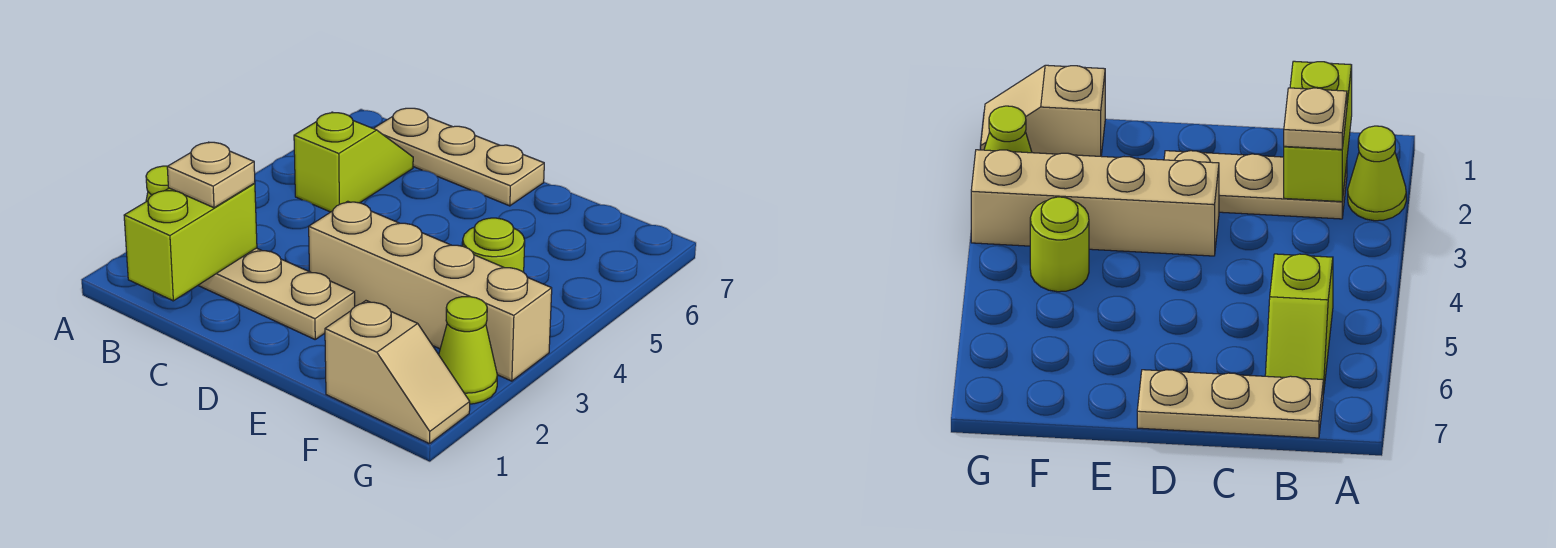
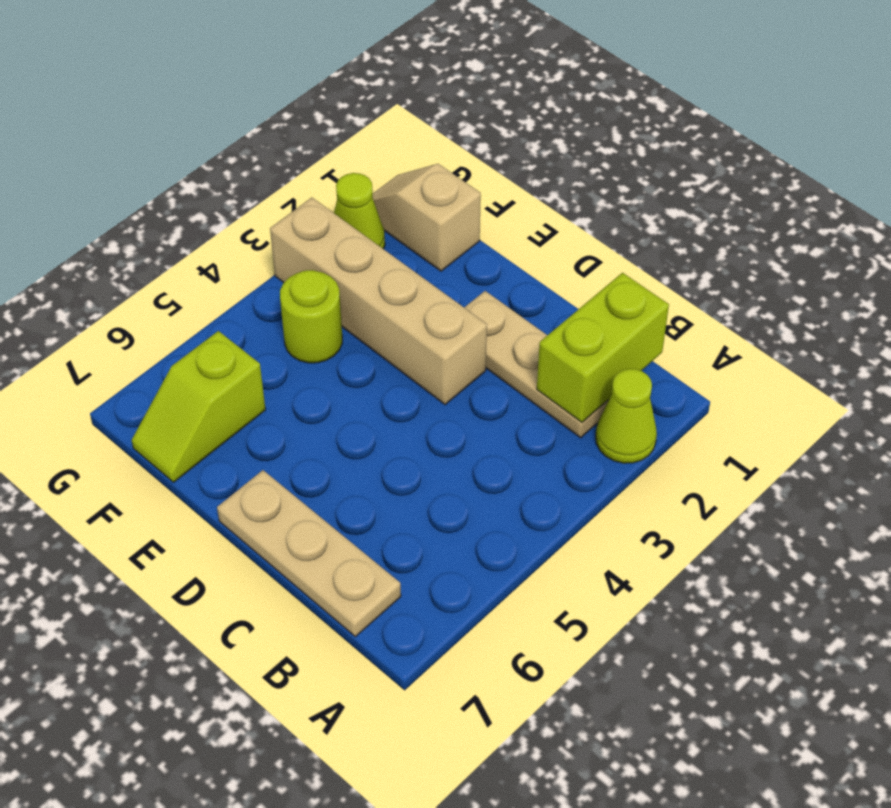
tan 1x1 plate [167,142,255,208] -> none
lime 1x2 slope [294,112,413,212] -> lime 1x2 slope moved to [132,331,266,482]

